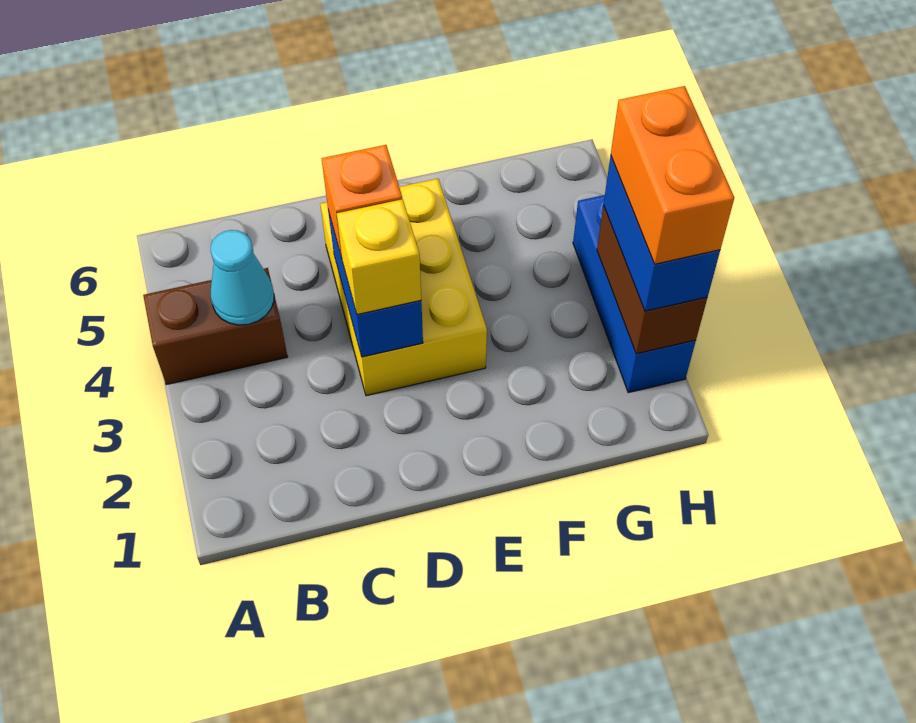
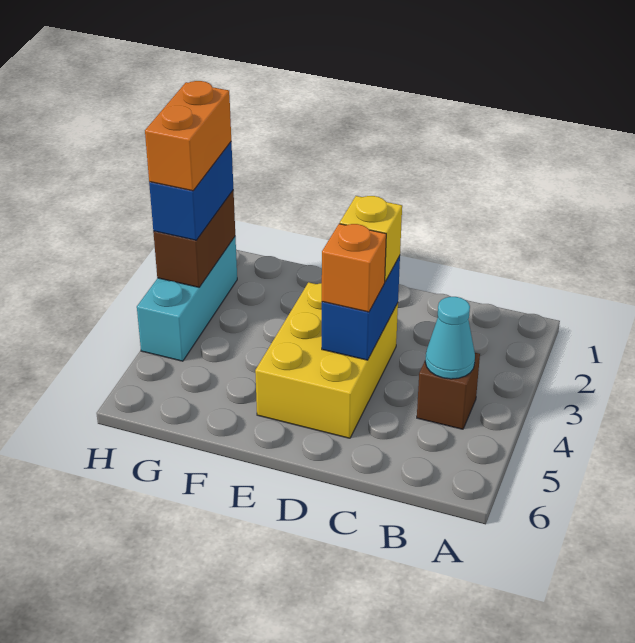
brown 1x2 brick [143,268,288,385] -> brown 1x1 brick [417,353,480,429]
blue 1x3 brick [573,195,696,393] -> cyan 1x3 brick [137,237,237,361]

